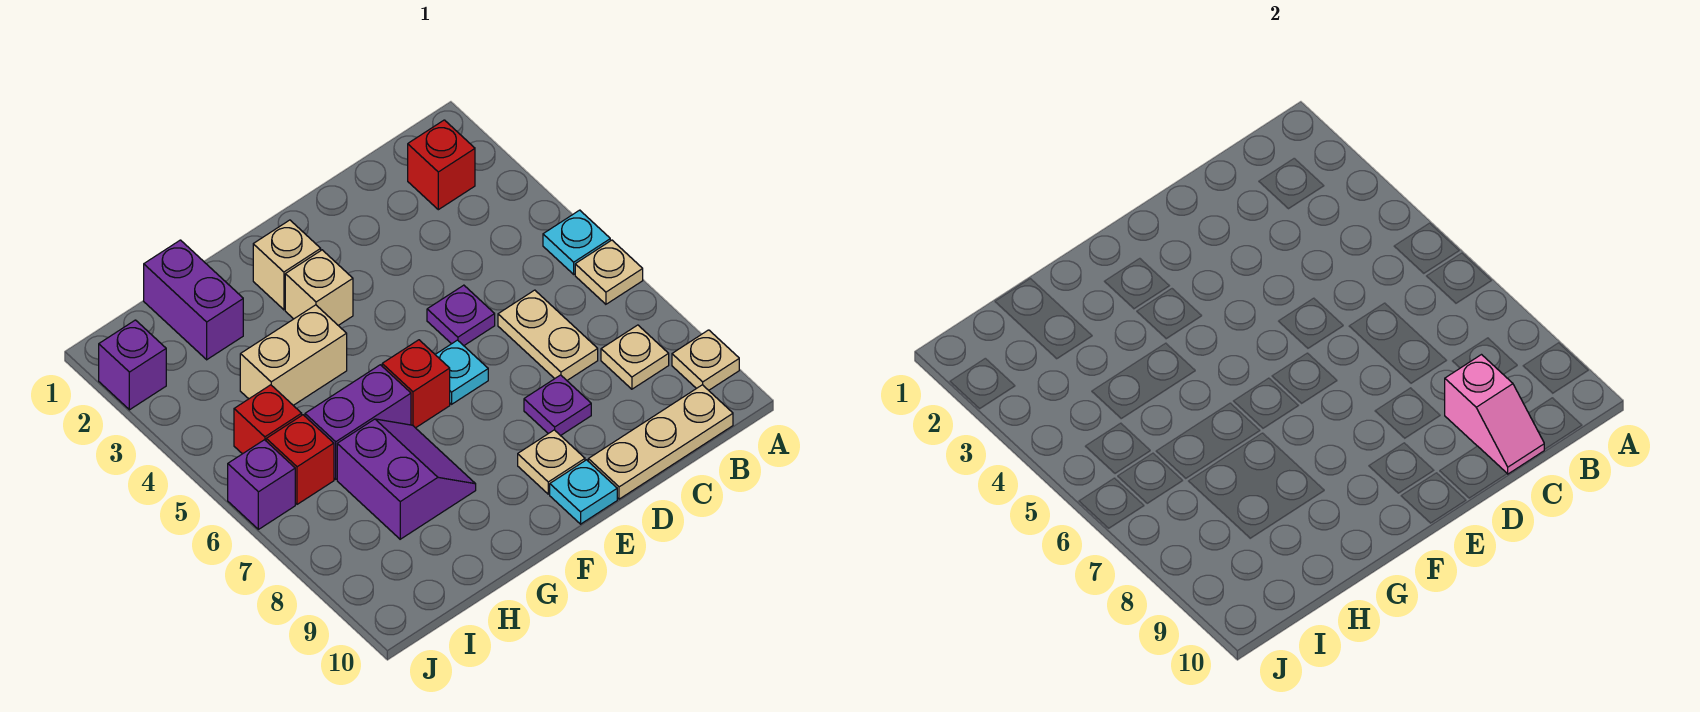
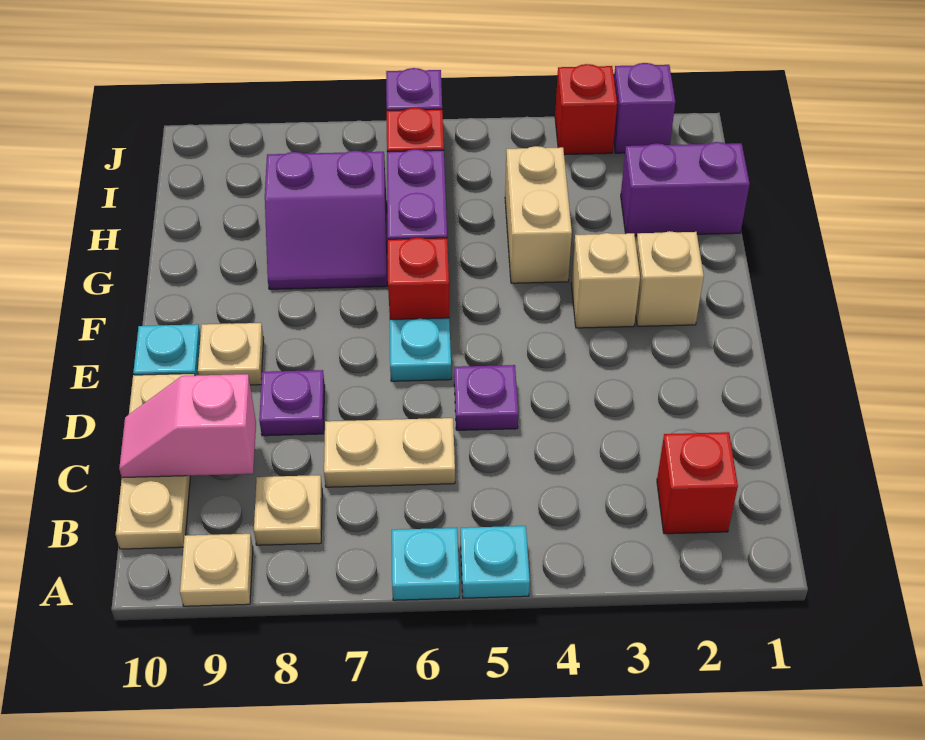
tan 1x1 plate [575,240,643,304] -> cyan 1x1 plate [392,528,459,600]
red 1x1 brick [234,385,302,454] -> red 1x1 brick moved to [555,64,617,155]

